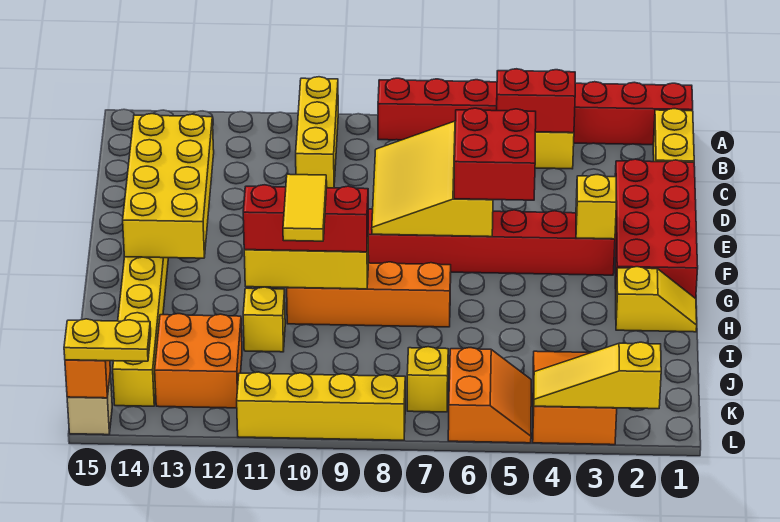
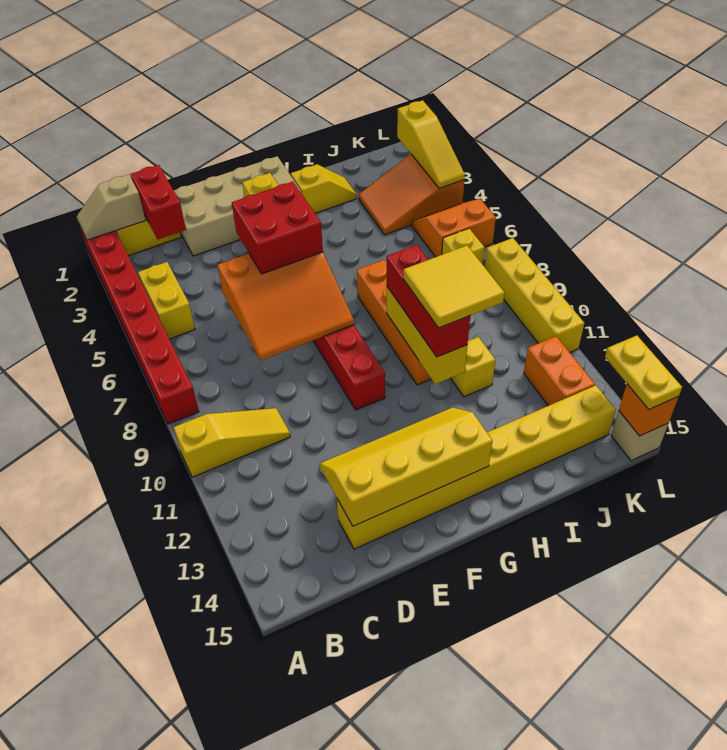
none -> tan 1x2 slope [77,175,146,240]
yellow 1x3 brick [296,77,338,188] -> yellow 1x3 slope [173,408,290,477]
red 1x2 brick [497,69,575,133] -> red 1x2 brick moved to [131,165,186,239]
red 2x4 brick [615,159,698,298] -> tan 2x4 brick [174,156,301,256]
yellow 3x3 slope [372,121,493,237] -> orange 3x3 slope [218,252,354,360]
yellow 2x4 brick [123,114,214,258] -> yellow 2x4 slope [320,408,492,526]
yellow 1x2 slope [616,267,697,332] -> yellow 1x2 slope turned to [291,164,357,213]
yellow 1x2 tile [283,174,327,241] -> yellow 2x2 tile [403,246,504,328]
orange 2x2 brick [155,314,242,408] -> orange 1x2 brick [524,336,595,406]

